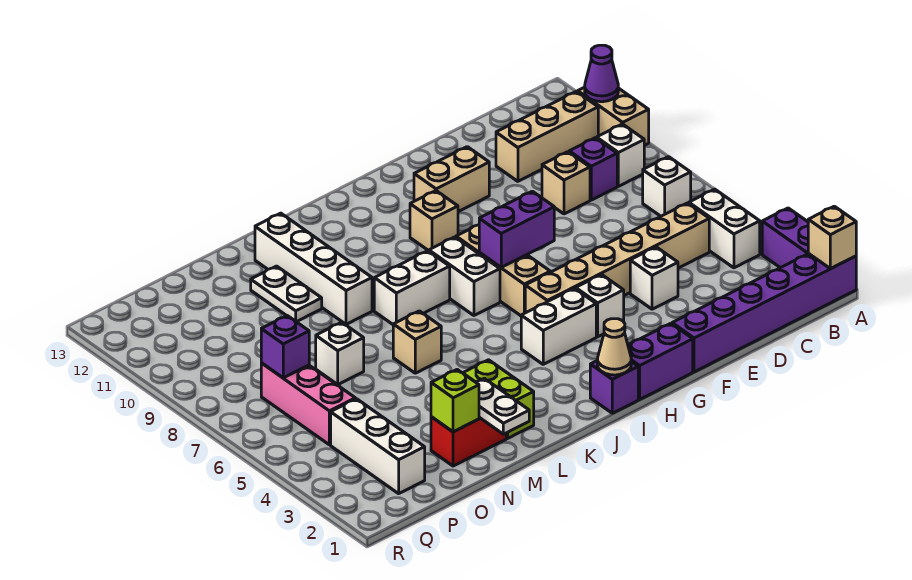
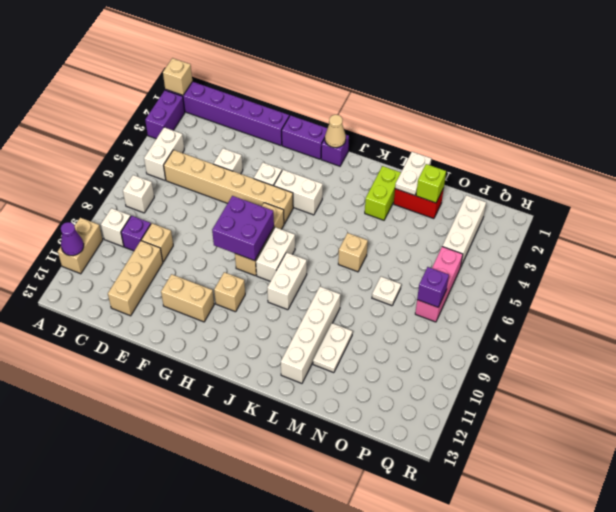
tan 1x3 brick [496,92,598,181] -> tan 1x3 brick turned to [108,241,163,316]
purple 1x2 brick [479,191,554,267] -> purple 2x2 brick [212,196,274,261]
white 1x2 brick [374,251,450,324] -> white 1x2 brick turned to [267,252,307,310]
white 1x1 brick [316,322,364,384] -> white 1x1 plate [372,277,401,306]

